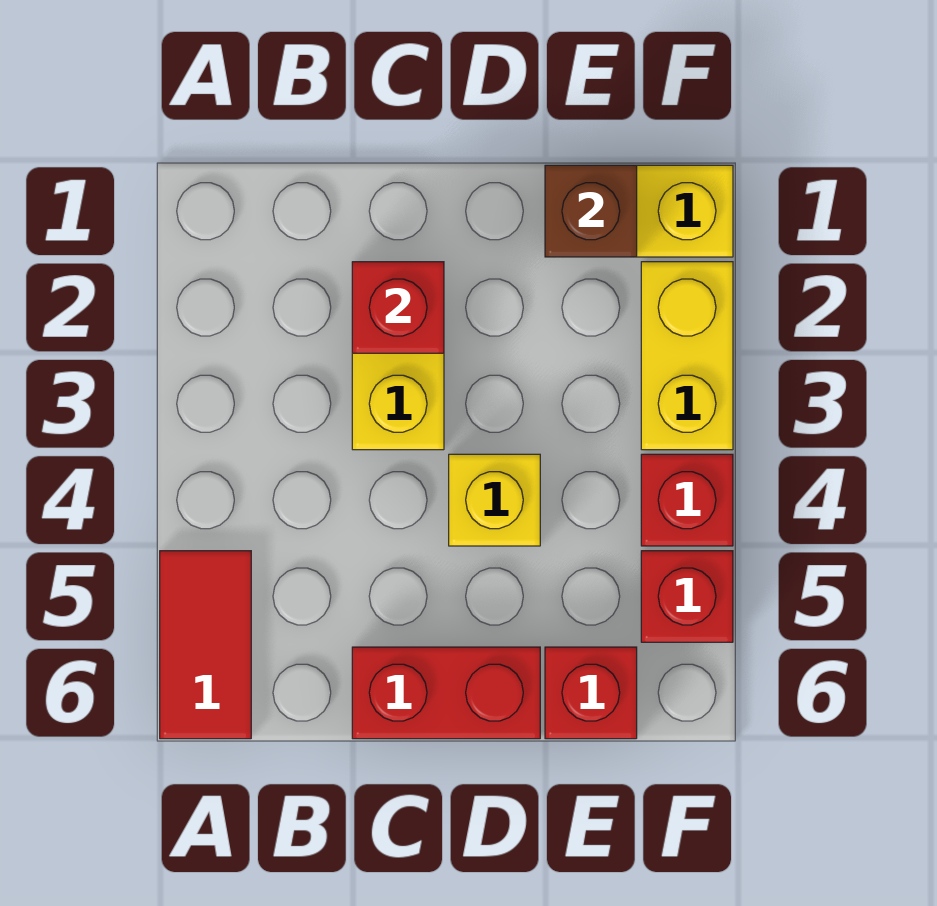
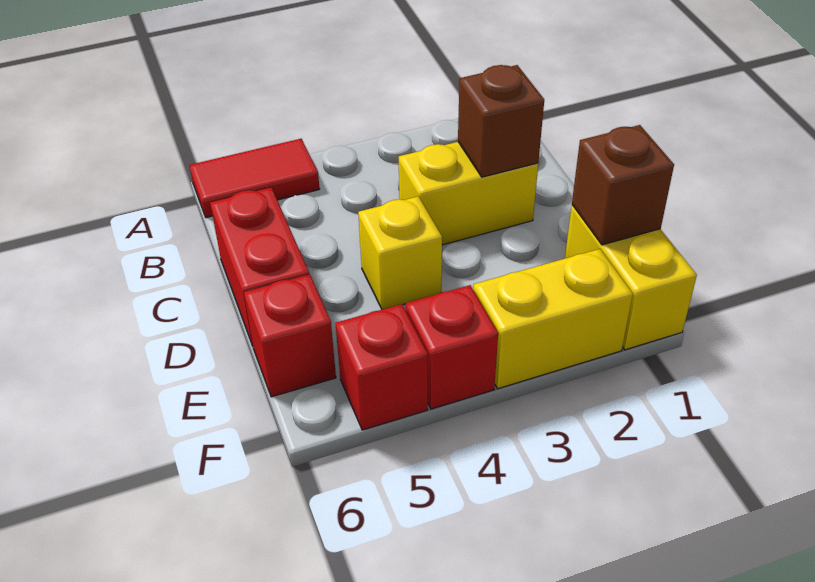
red 1x1 brick [352,262,444,353] -> brown 1x1 brick [458,65,544,177]

